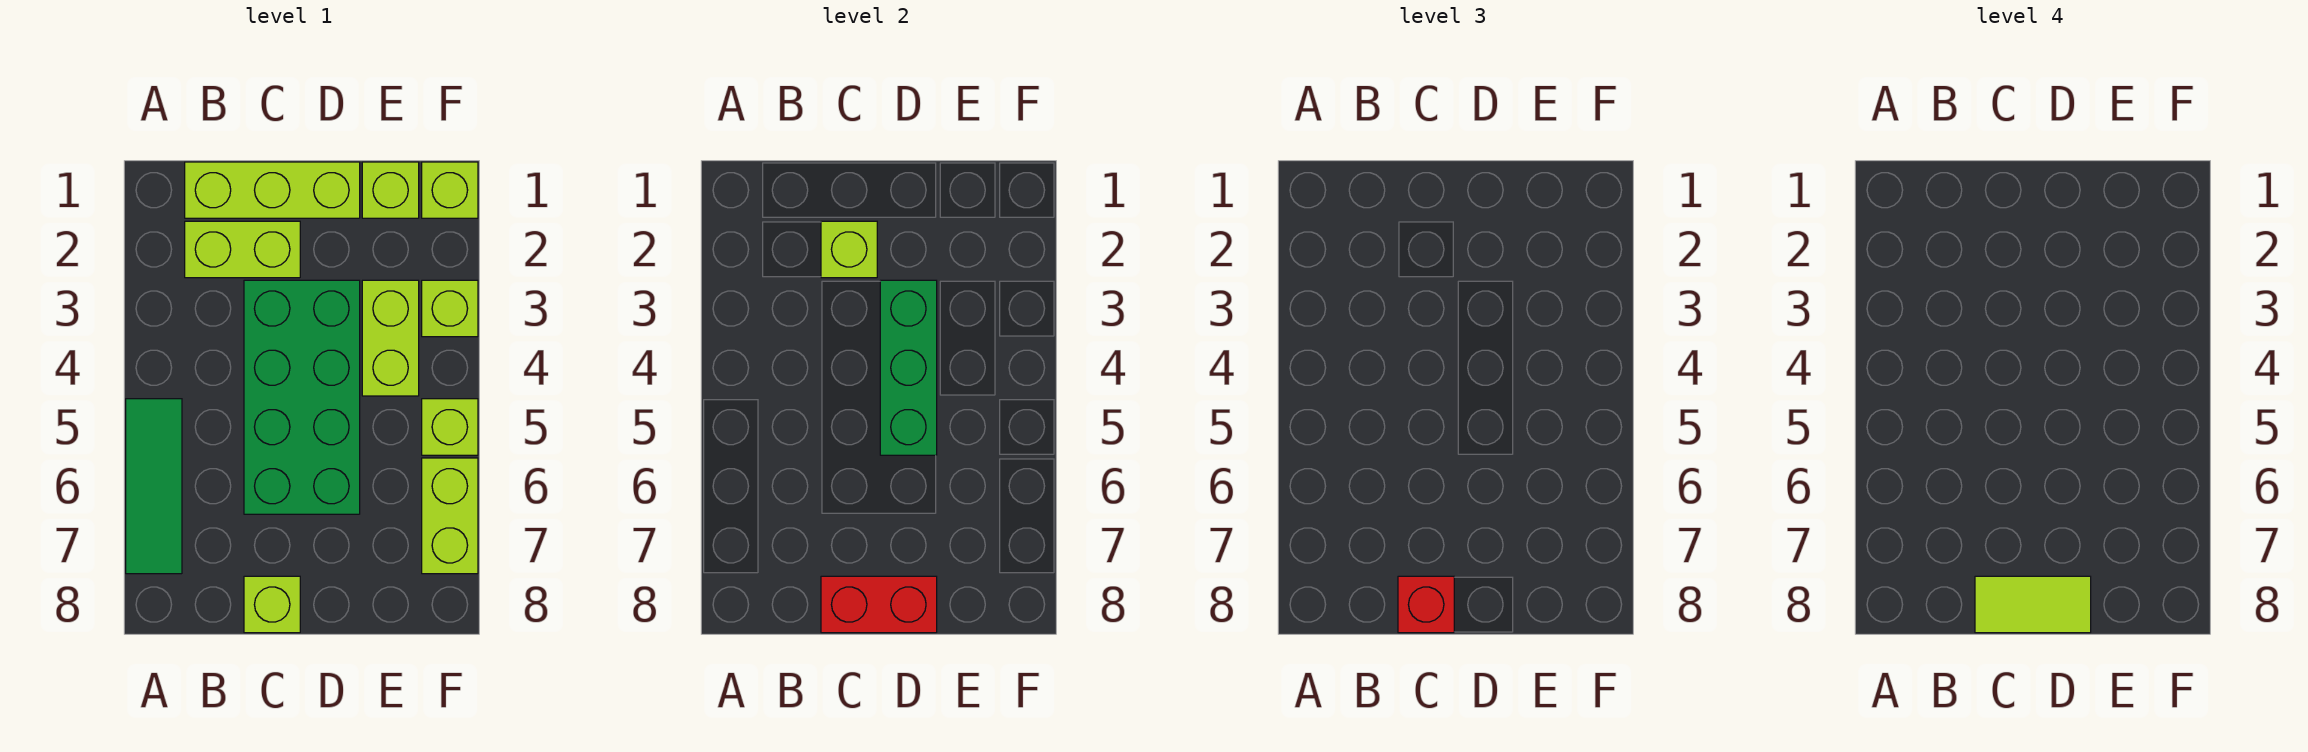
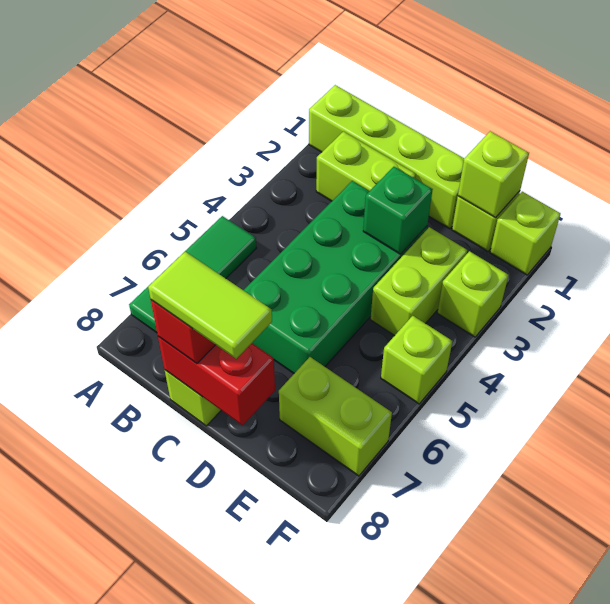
lime 1x3 brick [185,162,360,218] -> lime 1x4 brick [309,85,464,229]
lime 1x1 brick [821,221,877,278] -> lime 1x1 brick moved to [458,131,529,218]
green 1x3 brick [880,280,937,455] -> green 1x1 brick [363,167,433,254]
lime 1x2 brick [422,458,478,574] -> lime 1x2 brick turned to [279,357,392,476]

